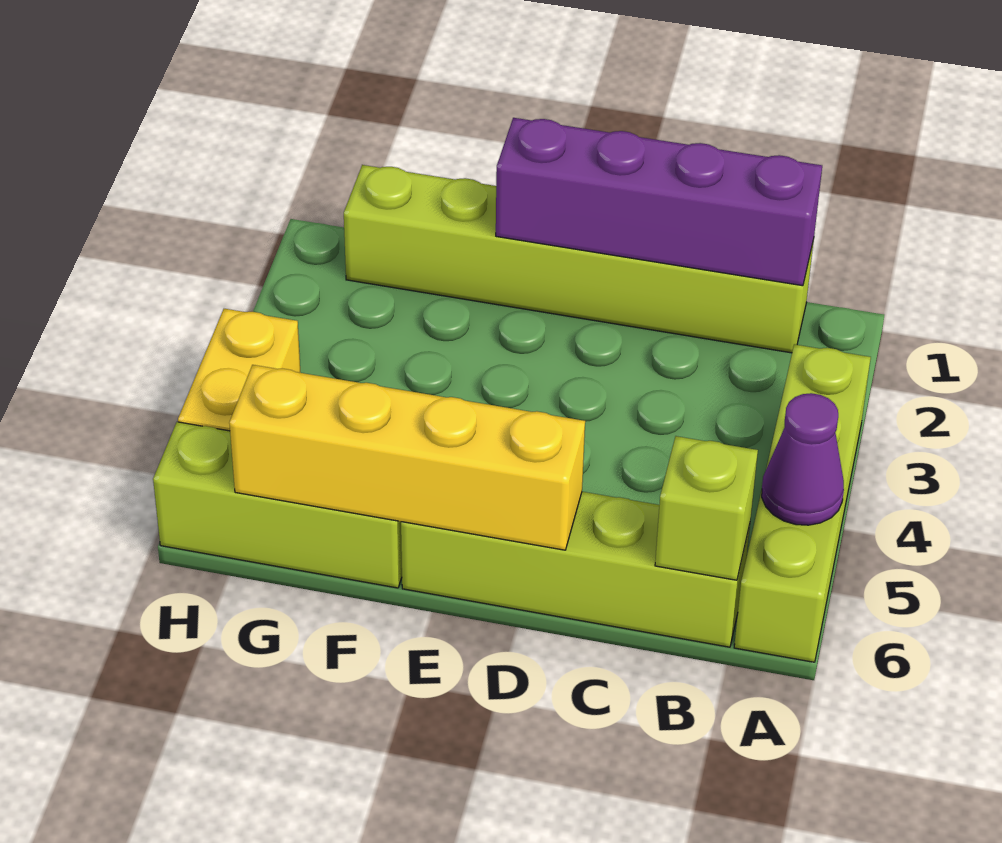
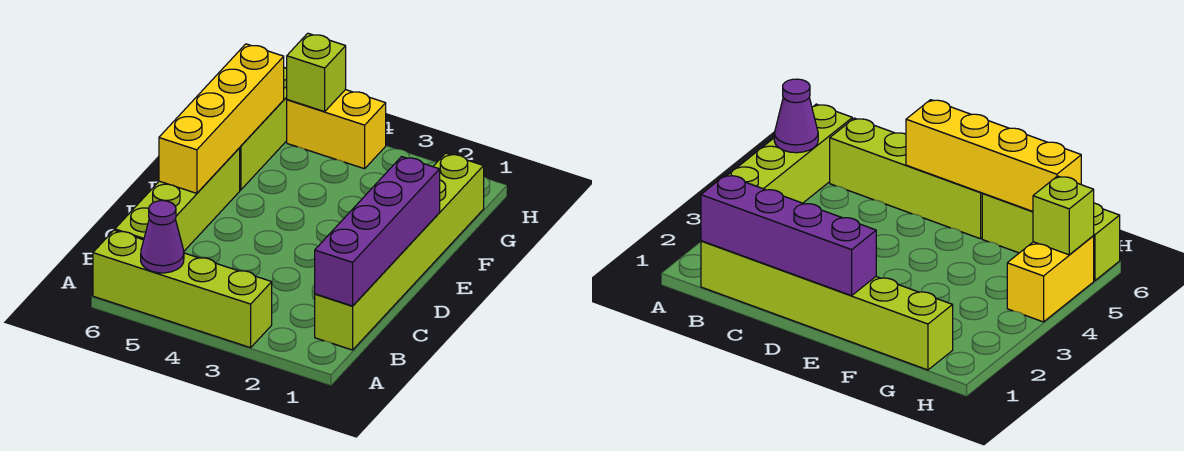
lime 1x1 brick [655,436,758,580] -> lime 1x1 brick moved to [287,33,346,112]

